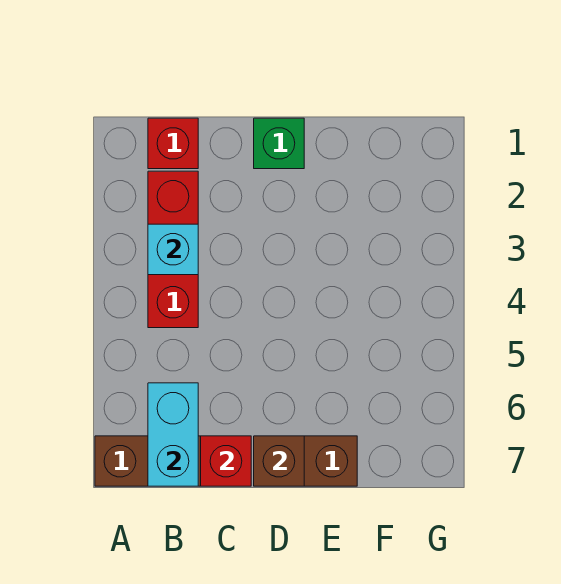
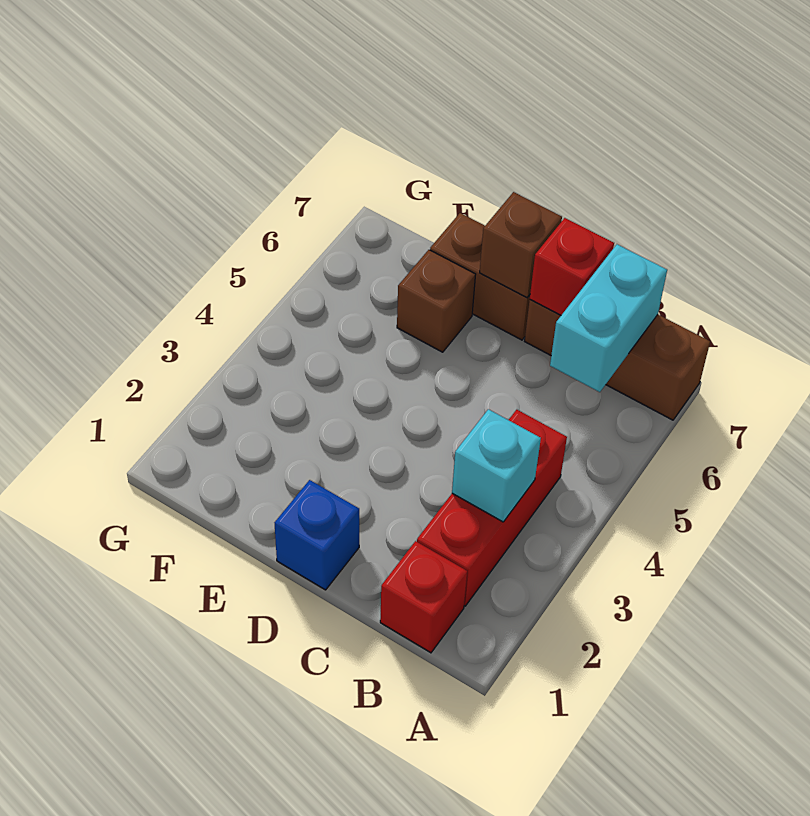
green 1x1 brick [254,118,304,169] -> blue 1x1 brick [275,480,359,590]
none -> brown 1x1 brick [397,250,476,352]

